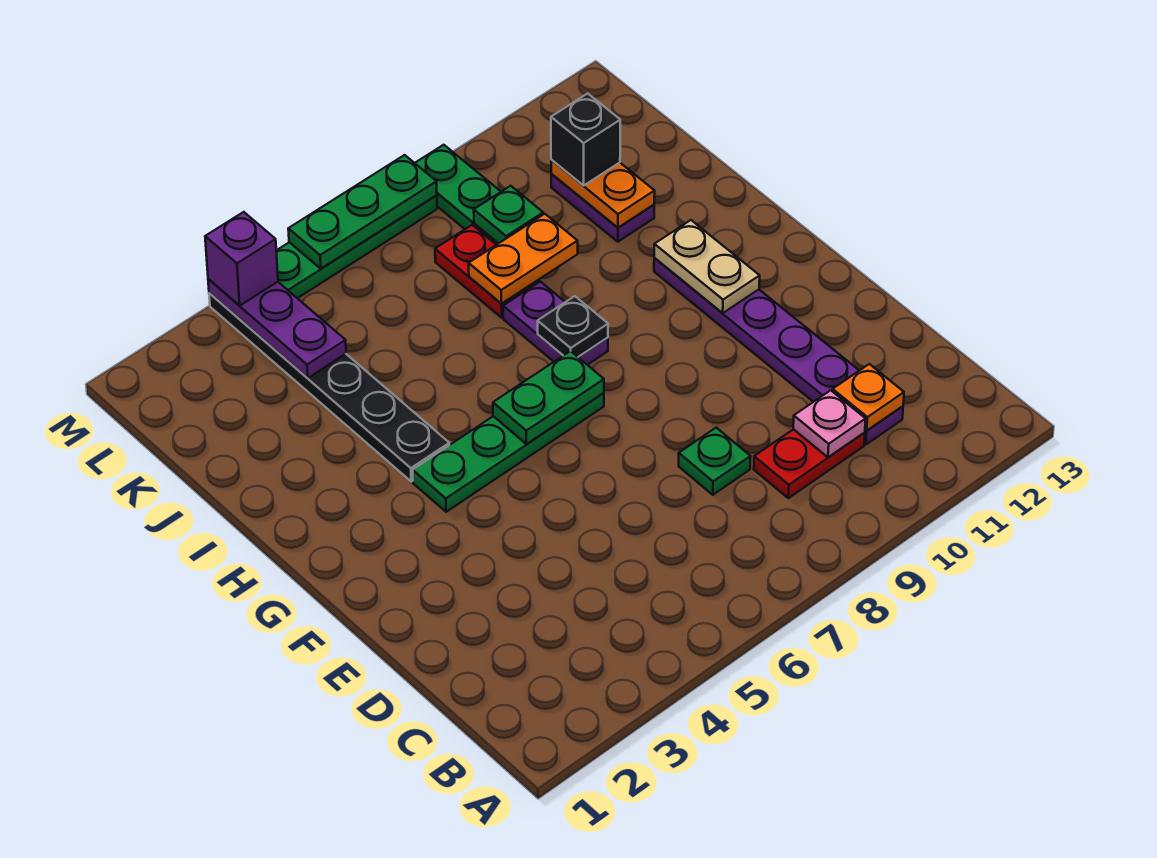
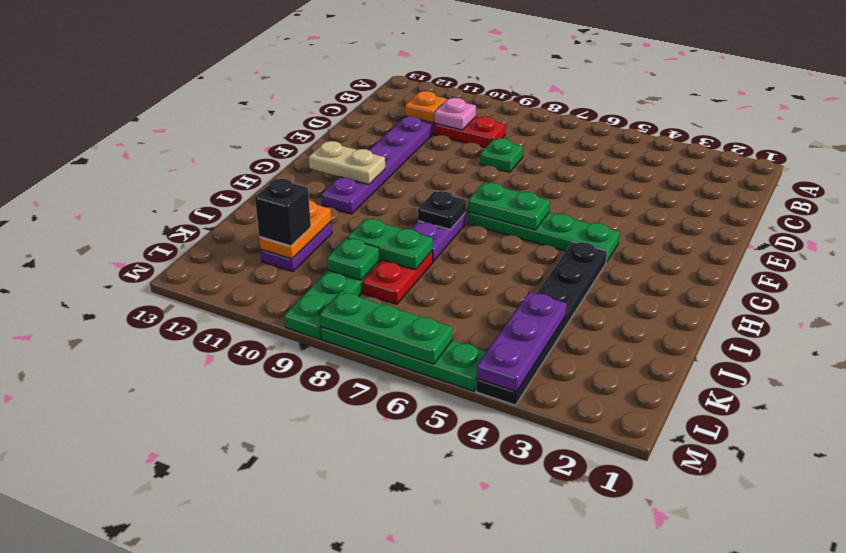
tan 1x2 plate [654,220,760,313] -> tan 1x2 plate turned to [309,141,385,184]
orange 1x2 plate [469,214,578,304] -> green 1x2 plate [347,219,433,270]
purple 1x1 brick [205,212,278,306] -> none

